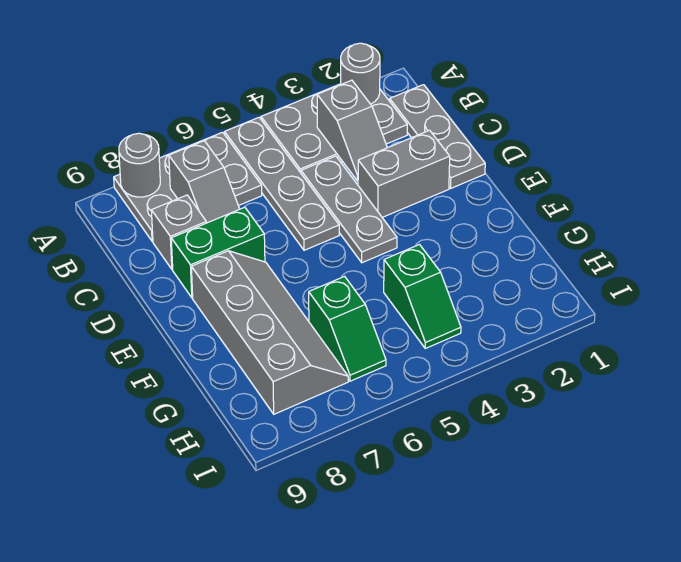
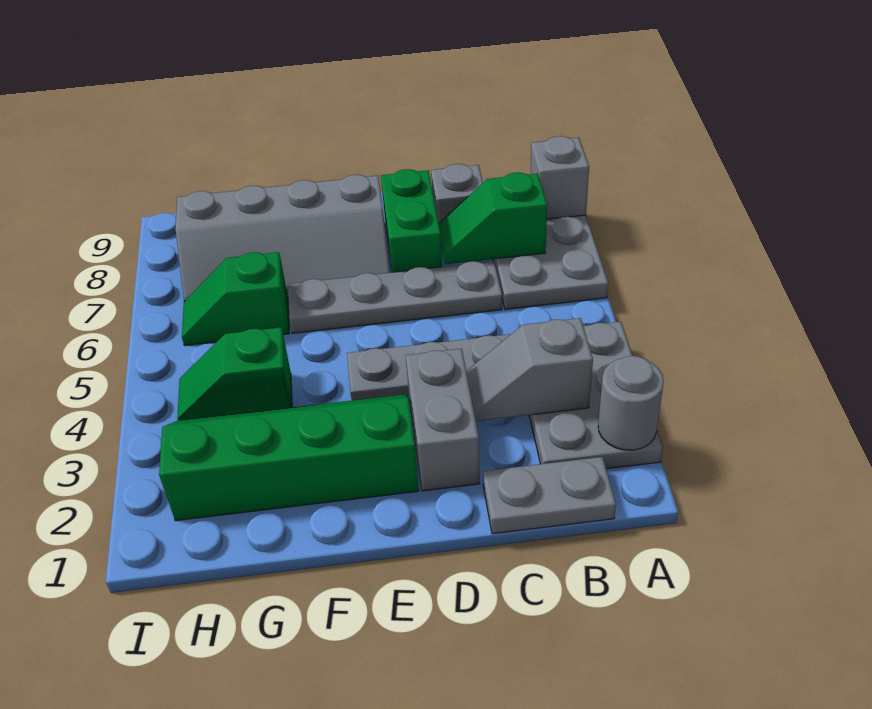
grey 1x4 plate [225,118,339,250] -> grey 1x4 plate moved to [288,261,502,333]
grey 1x1 round brick [119,133,160,197] -> grey 1x1 brick [531,136,589,219]
grey 1x3 plate [390,85,485,188] -> grey 1x2 plate [483,457,616,534]
grey 1x2 slope [169,141,239,223] -> green 1x2 slope [439,172,547,264]
none -> green 2x4 slope [159,394,419,521]

